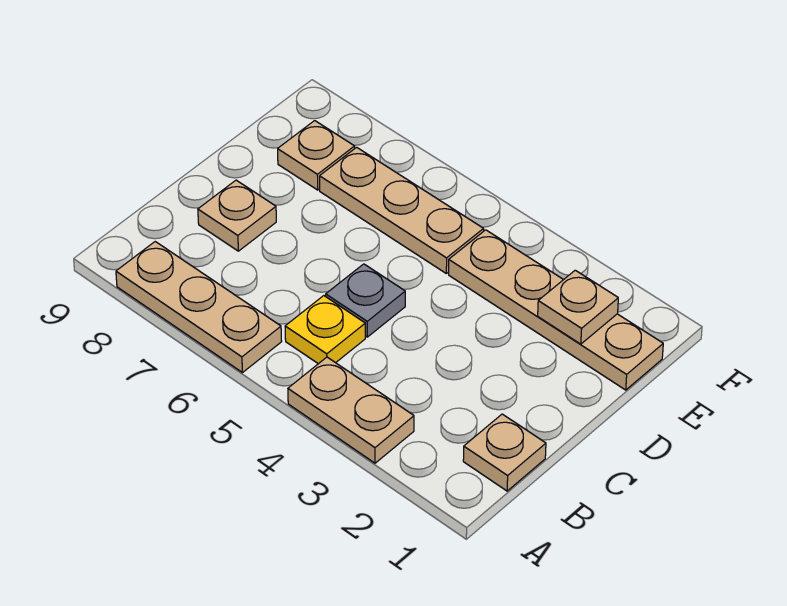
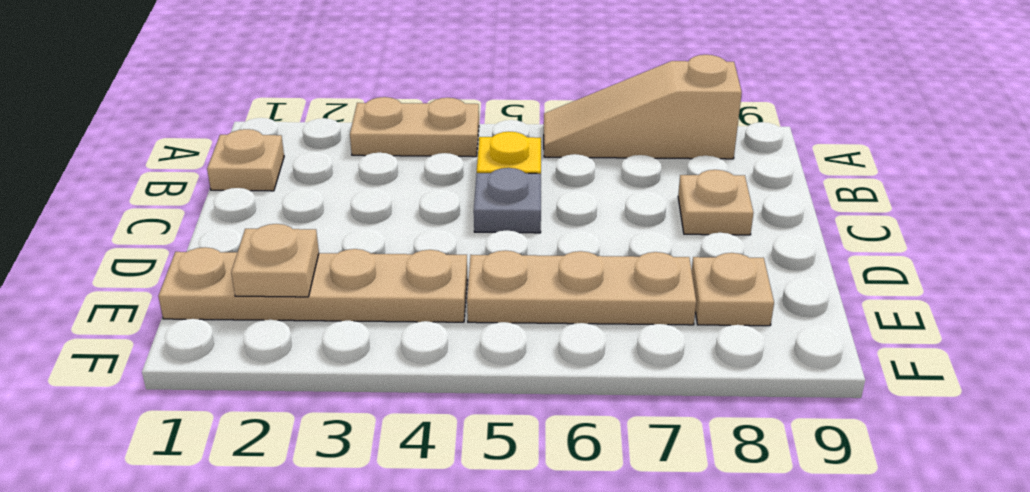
tan 1x3 plate [116,242,282,373] -> tan 1x3 slope [544,55,742,159]

